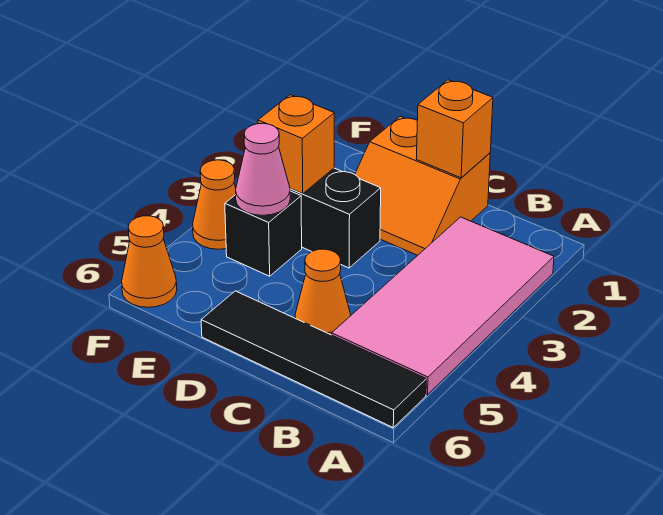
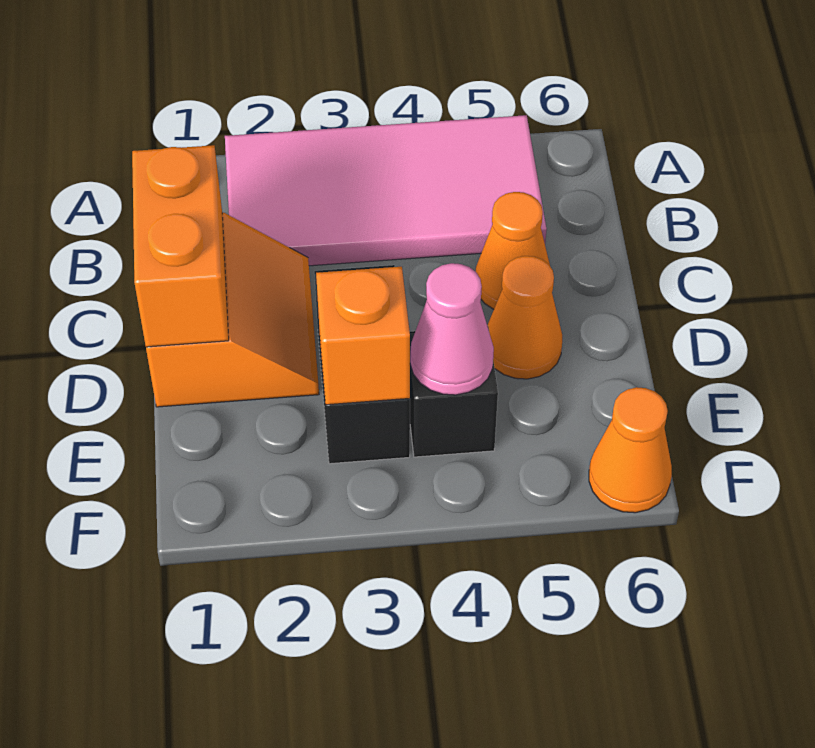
black 1x4 tile [201,291,426,427] -> none
orange 1x1 brick [417,80,493,178] -> orange 1x2 brick [132,145,229,347]
orange 1x1 cone [193,160,236,249] -> orange 1x1 cone moved to [487,256,562,379]

